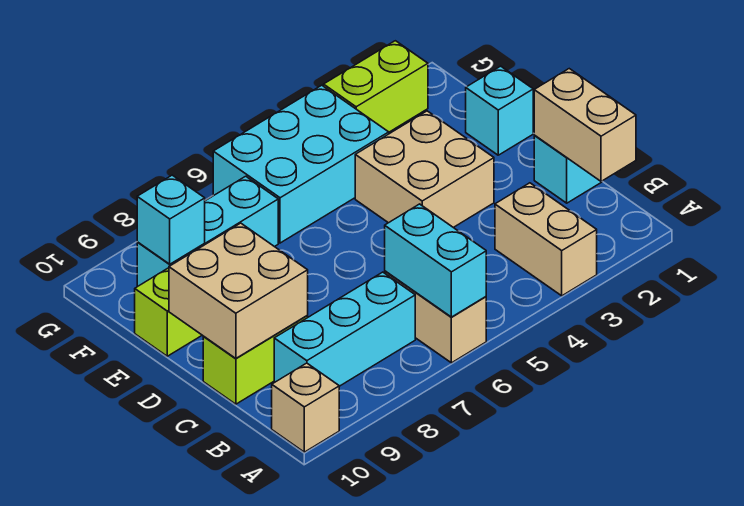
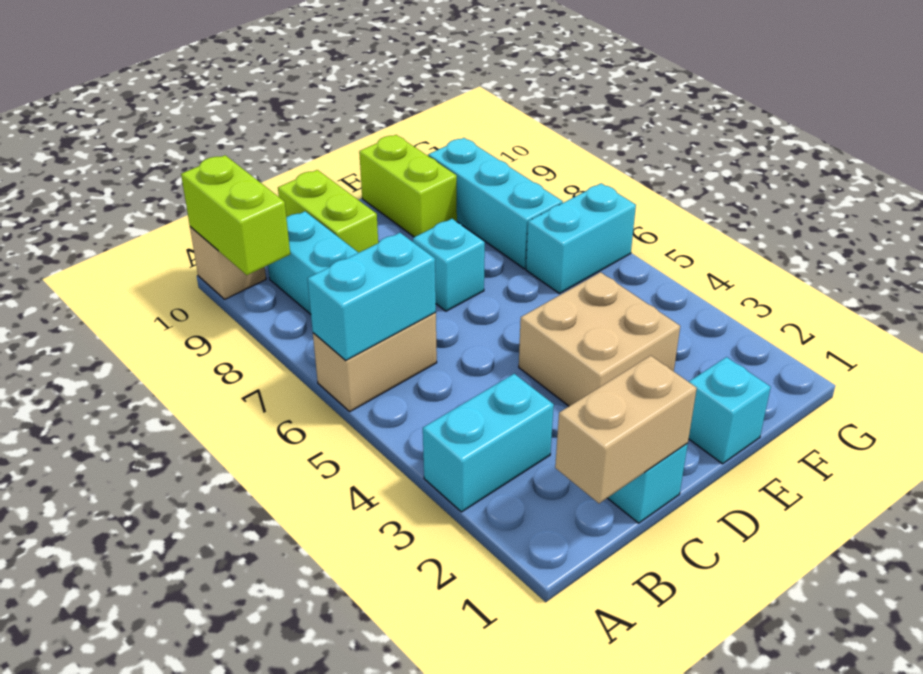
tan 1x2 brick [495,183,597,296] -> cyan 1x2 brick [423,374,554,512]
tan 2x2 brick [169,223,308,358] -> none
cyan 2x3 brick [213,85,389,243] -> cyan 1x2 brick [526,183,636,294]
cyan 1x1 brick [137,175,205,264] -> cyan 1x1 brick moved to [413,219,485,311]
lime 1x2 brick [324,41,428,132] -> lime 1x2 brick moved to [181,155,290,275]

